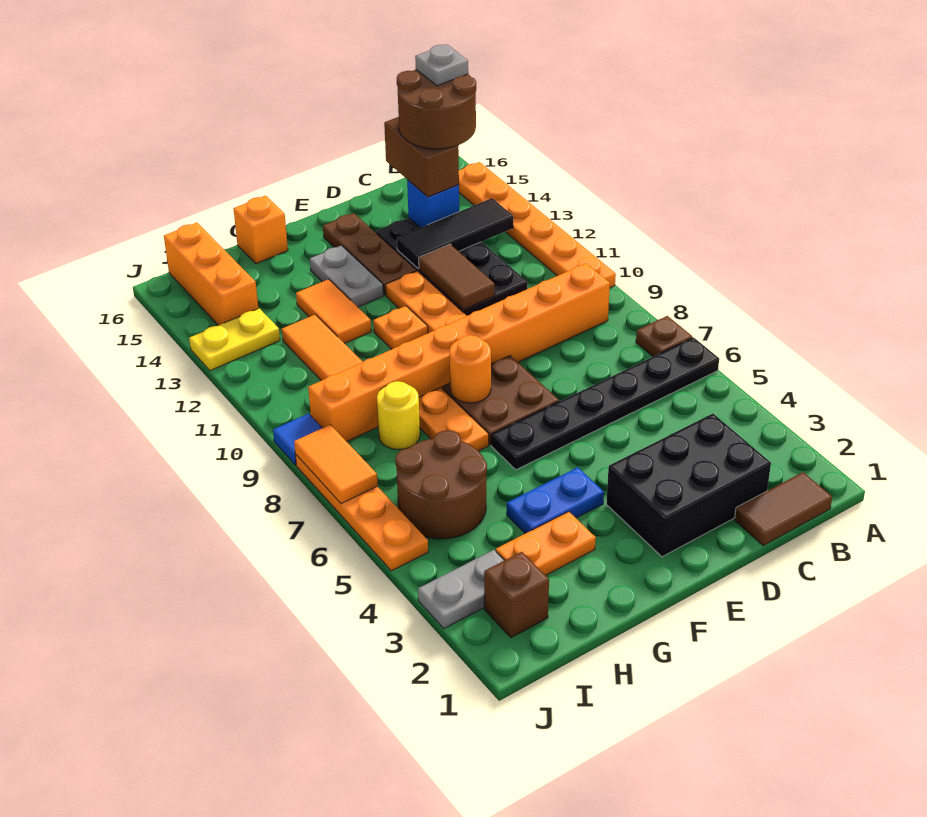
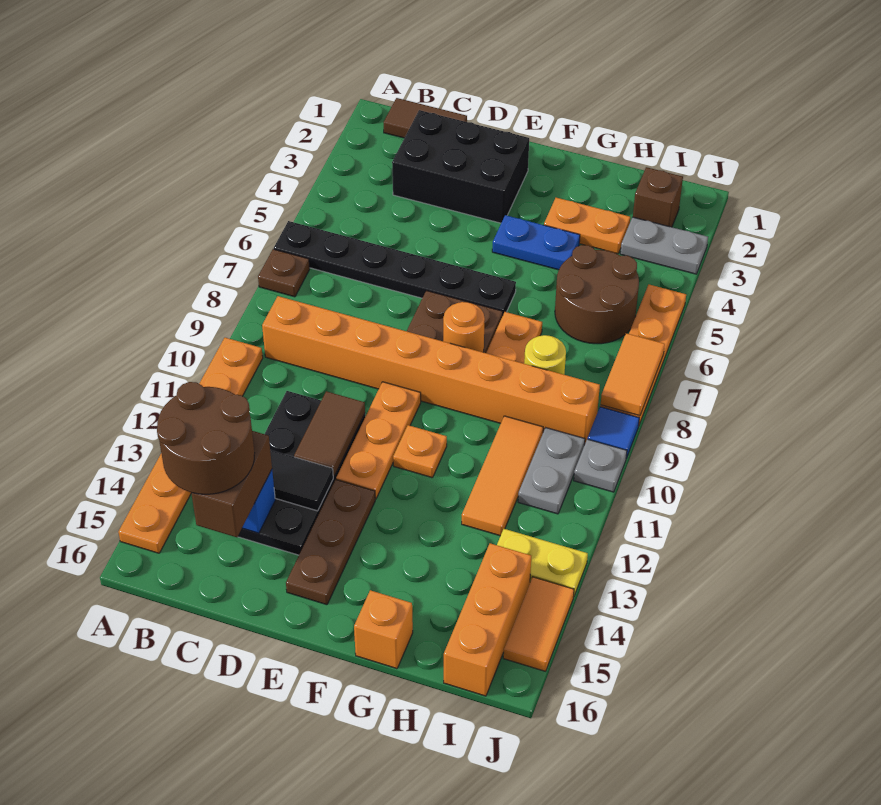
grey 1x1 plate [415,44,468,86] -> grey 1x1 plate moved to [574,439,627,492]
grey 1x2 plate [310,245,383,307] -> grey 1x2 plate moved to [518,428,585,514]
orange 1x2 tile [296,279,371,344] -> orange 1x2 tile moved to [503,577,574,671]

